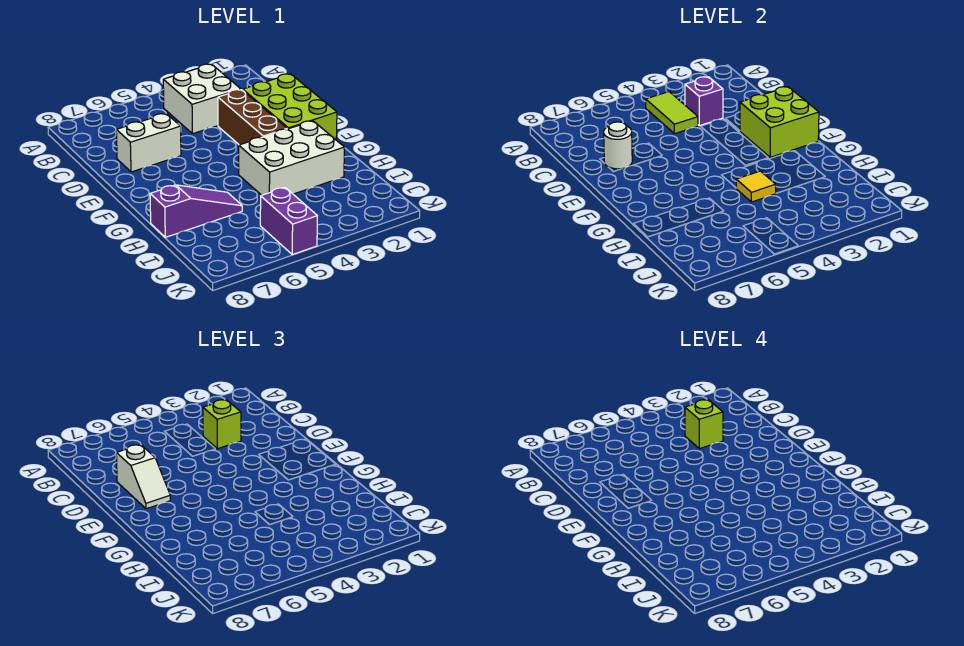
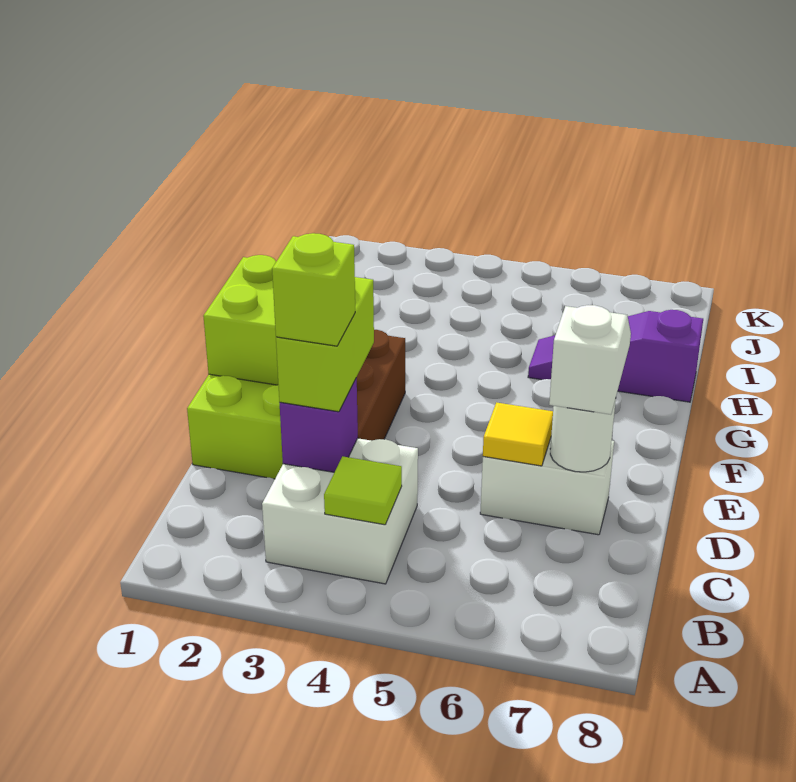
lime 1x2 tile [646,92,698,134] -> lime 1x1 tile [324,456,402,525]
lime 1x1 brick [203,400,241,449] -> lime 1x2 brick [276,277,374,412]
white 2x3 brick [239,121,345,195] -> none
yellow 1x1 tile [736,171,776,202] -> yellow 1x1 tile moved to [483,402,553,466]
purple 1x2 brick [260,188,317,255] -> none

